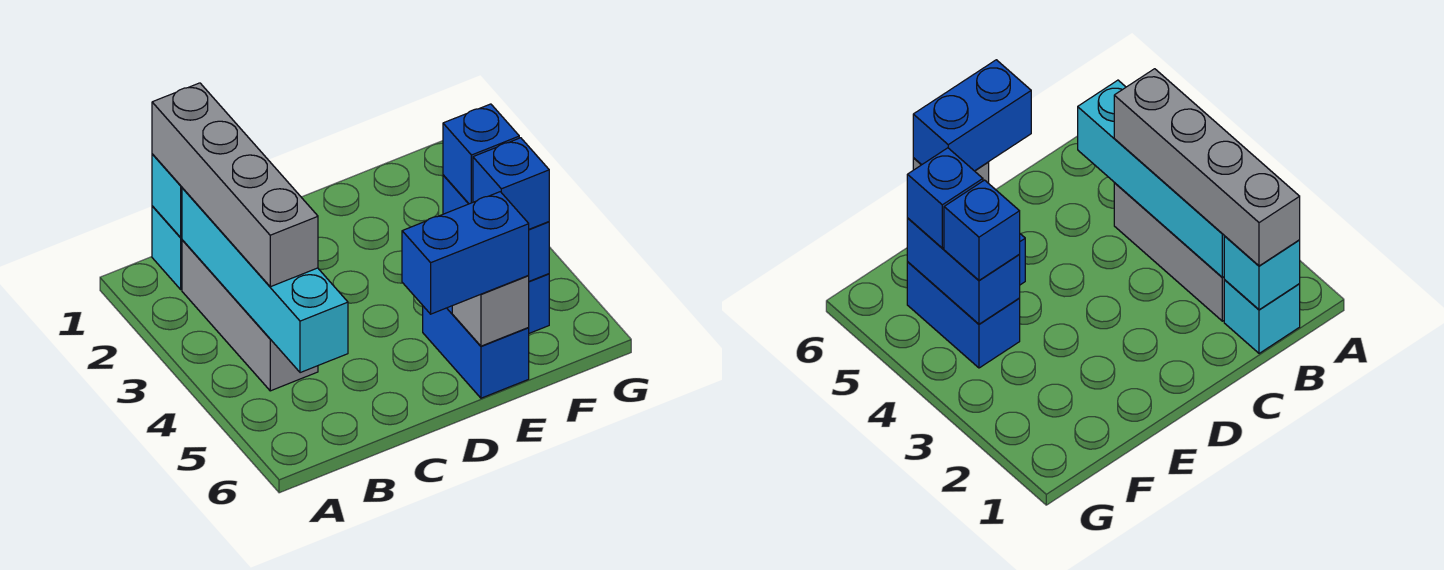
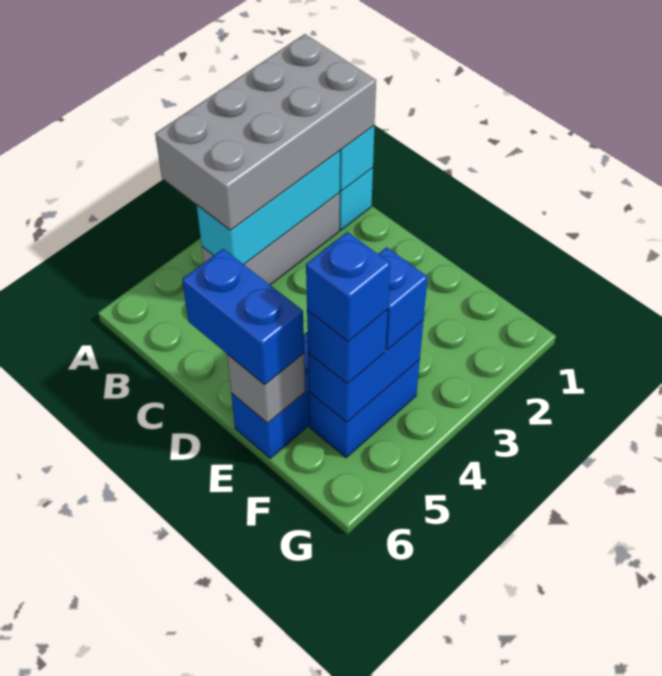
grey 1x4 brick [152,83,318,287] -> grey 2x4 brick [155,34,376,230]
cyan 1x4 brick [182,188,348,373] -> cyan 1x3 brick [197,151,340,264]
none -> blue 1x1 brick [306,232,390,342]

